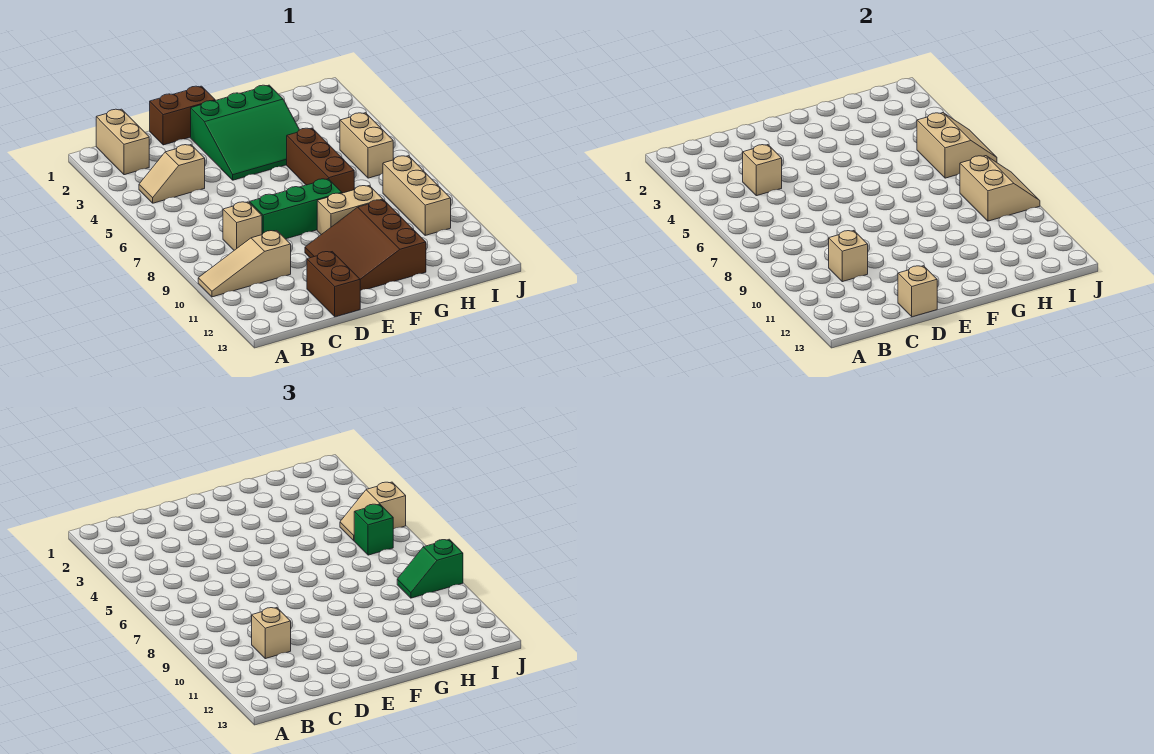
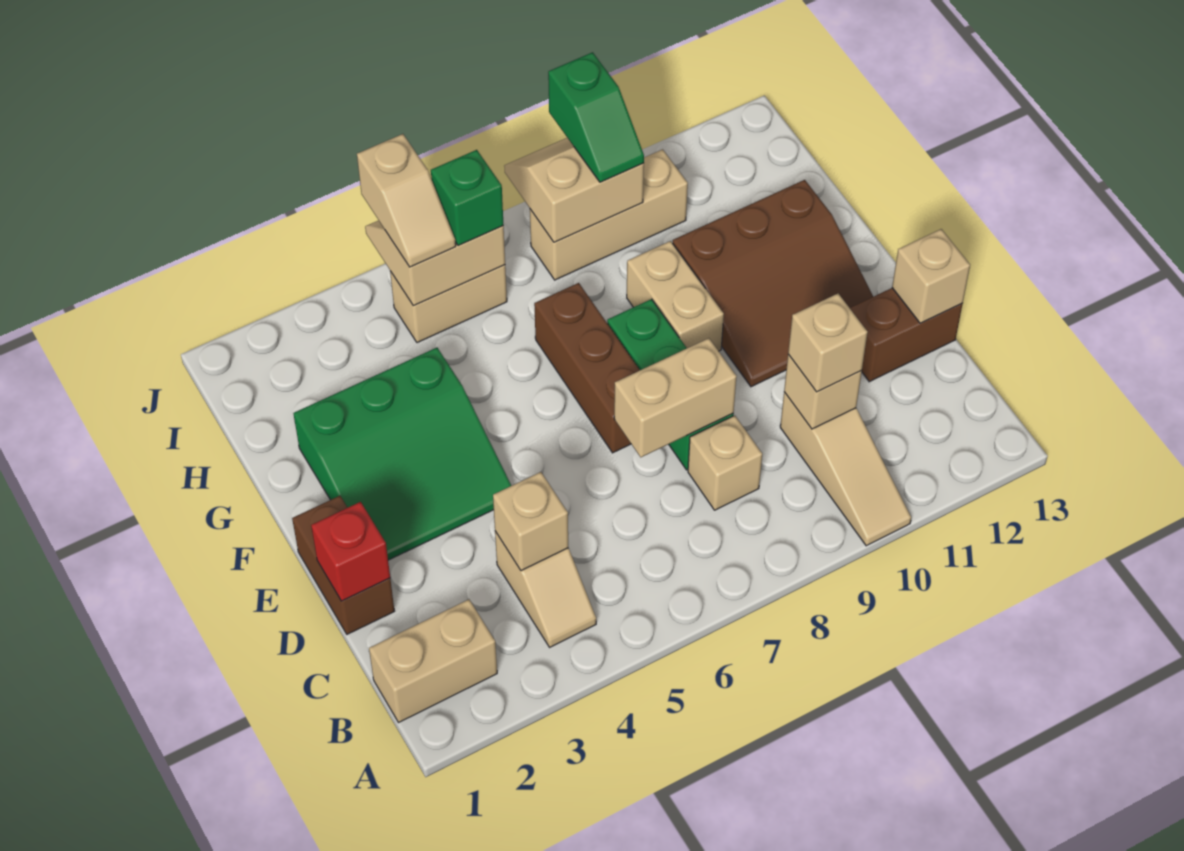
none -> red 1x1 brick [311,502,390,601]
none -> tan 1x2 brick [614,338,737,457]
green 3x3 slope [191,85,299,180] -> green 3x3 slope turned to [293,348,511,560]
brown 1x3 brick [287,128,354,193] -> brown 1x3 brick turned to [534,283,640,453]

